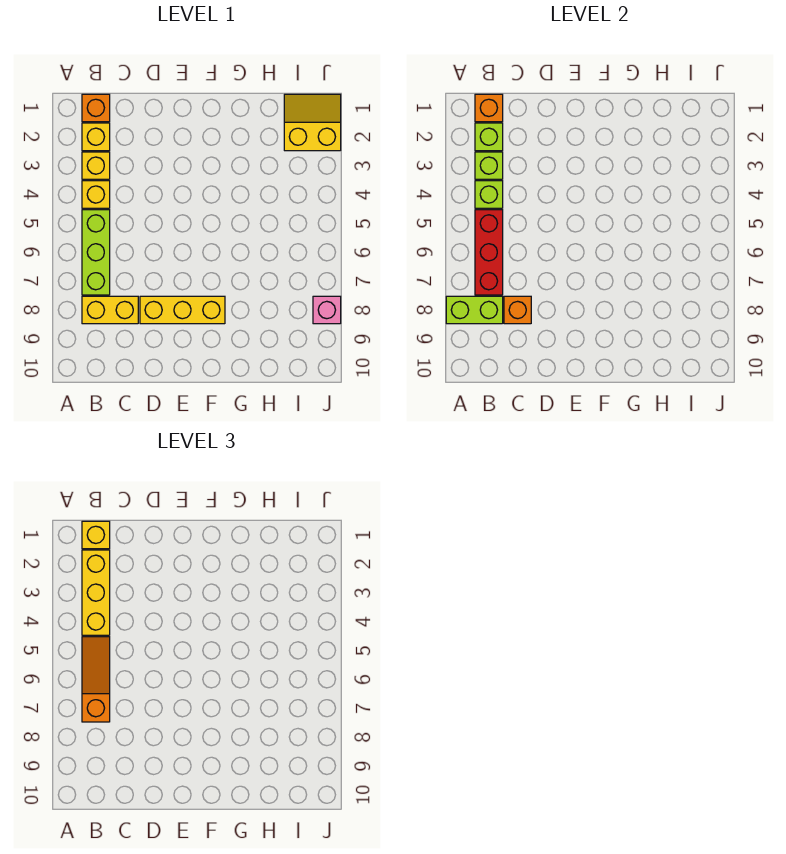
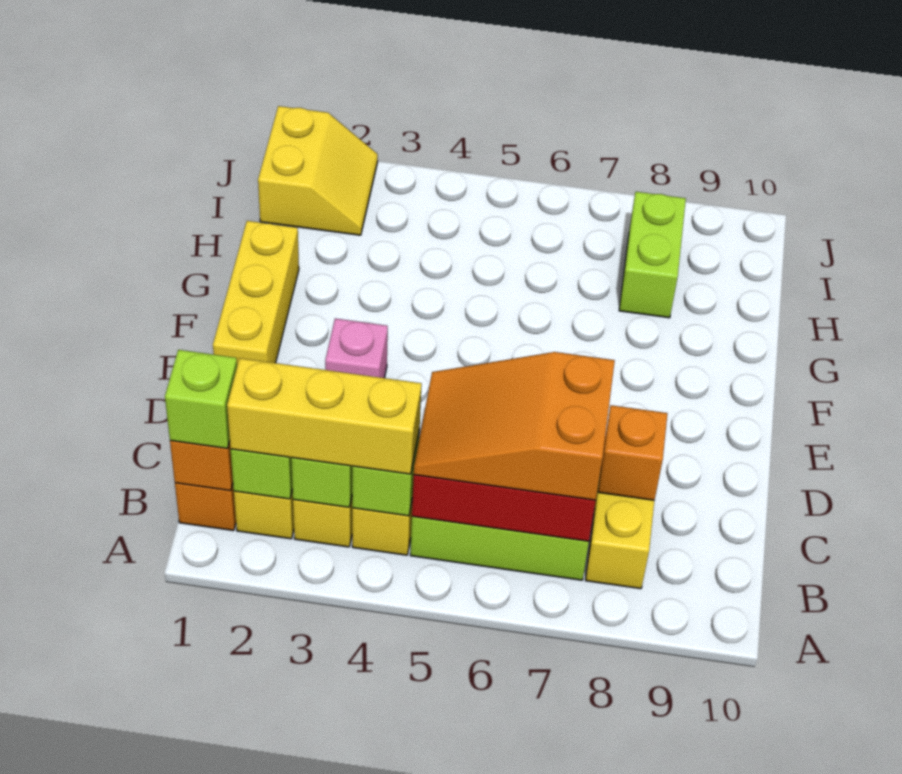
lime 1x2 brick [446,296,503,324] -> lime 1x2 brick moved to [619,192,686,318]
yellow 1x1 brick [82,521,110,549] -> lime 1x1 brick [165,350,237,449]
orange 1x3 slope [82,637,110,722] -> orange 2x3 slope [414,352,615,500]
yellow 1x3 brick [140,296,225,324] -> yellow 1x3 brick moved to [213,221,299,365]
yellow 2x2 slope [284,94,341,151] -> yellow 2x2 slope turned to [258,106,378,235]
pink 1x1 brick [313,296,341,324] -> pink 1x1 brick moved to [325,318,388,378]

